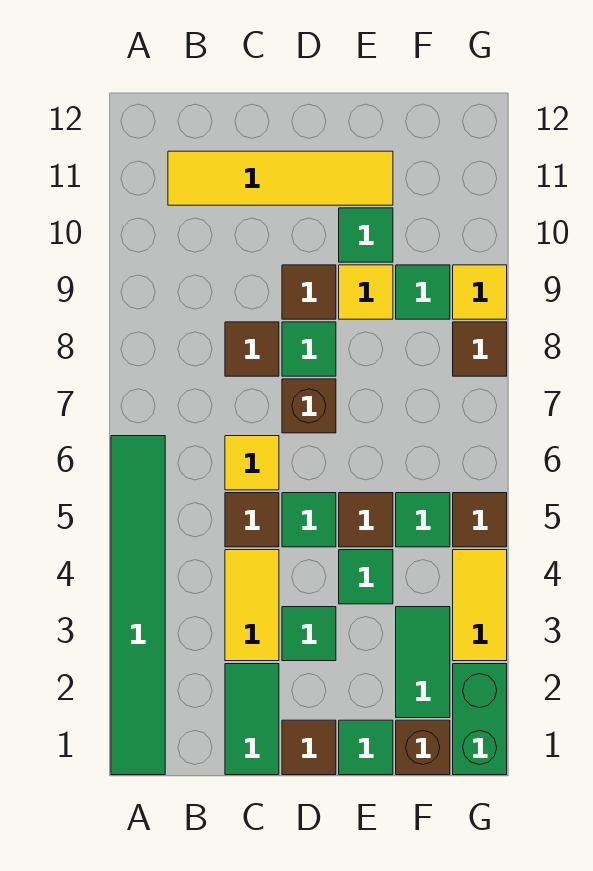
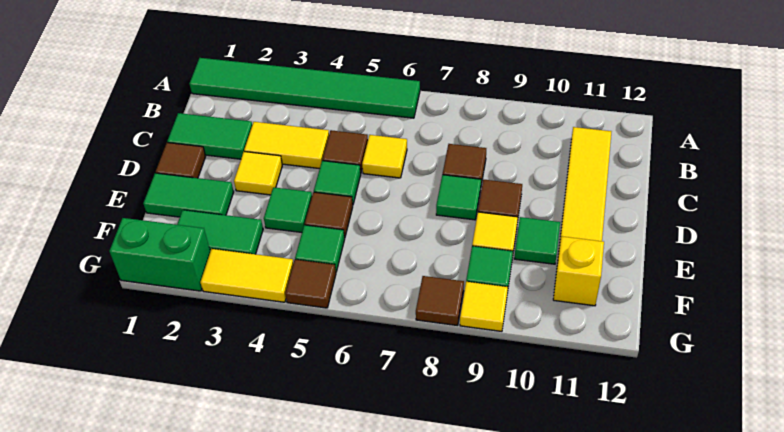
green 1x1 tile [282,607,336,661] -> yellow 1x1 tile [234,152,282,195]
brown 1x1 brick [282,379,336,433] -> none
green 1x1 tile [339,720,393,775] -> green 1x2 tile [143,173,234,217]
brown 1x1 brick [396,720,450,775] -> none
none -> yellow 1x1 brick [553,236,604,306]

